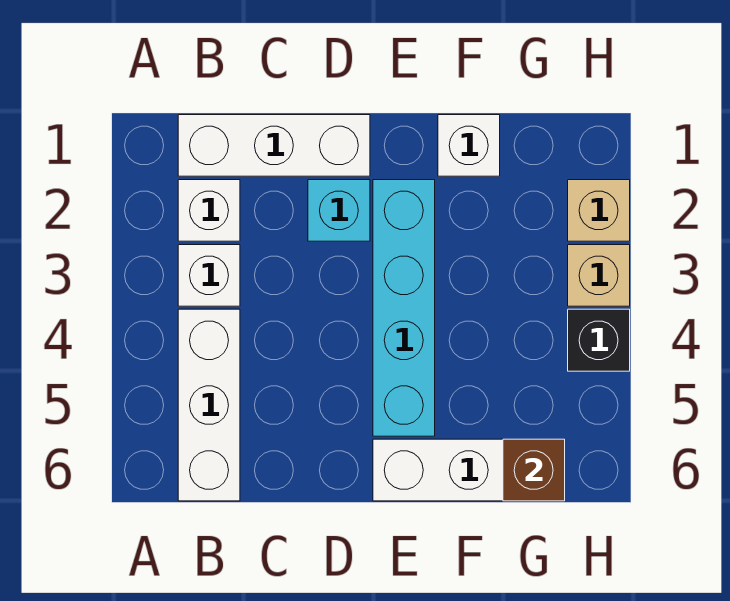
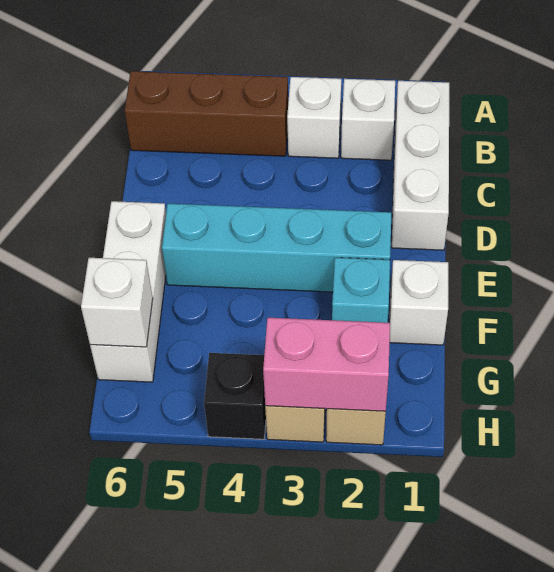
white 1x3 brick [178,309,240,501] -> brown 1x3 brick [125,71,288,156]
cyan 1x1 brick [308,180,370,241] -> cyan 1x1 brick moved to [332,258,390,323]
brown 1x1 brick [503,439,565,501] -> white 1x1 brick [81,258,153,347]
none -> pink 1x2 brick [263,318,390,411]

